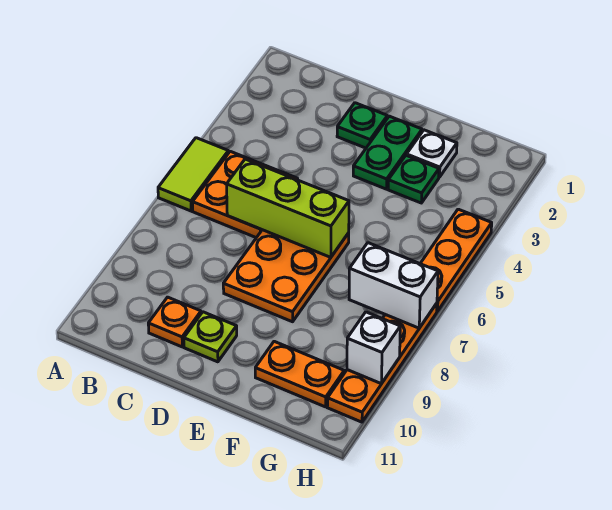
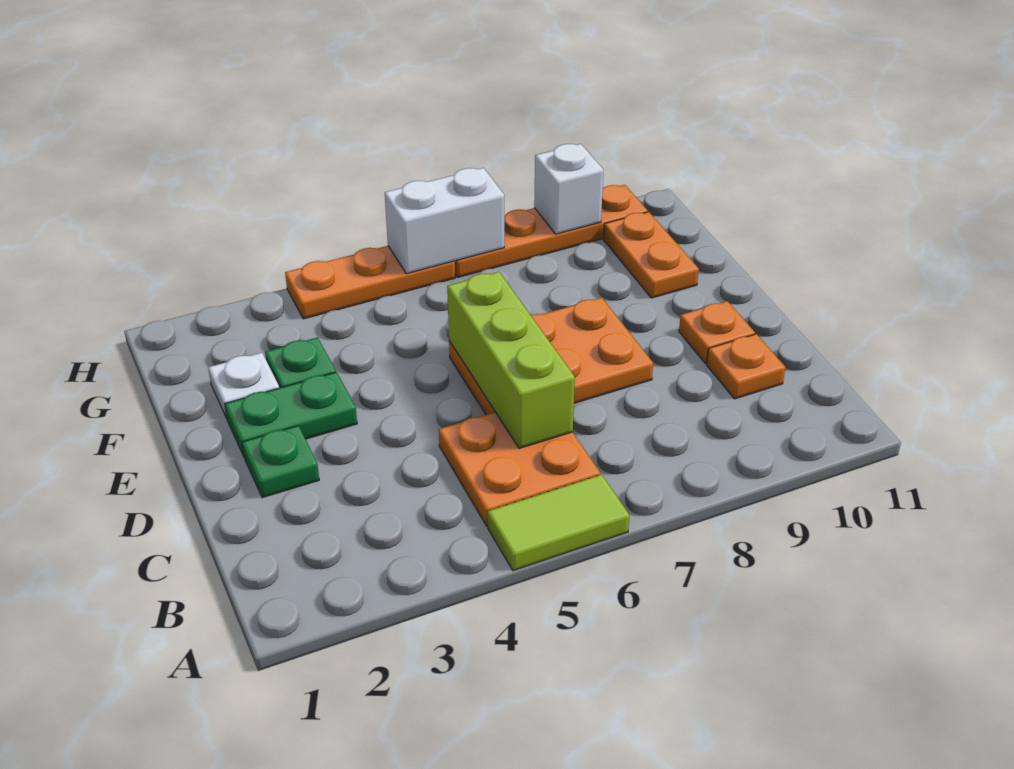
lime 1x1 plate [184,312,237,362] -> orange 1x1 plate [679,301,755,364]
white 1x2 brick [349,243,438,328] -> white 1x2 brick turned to [385,168,504,274]

